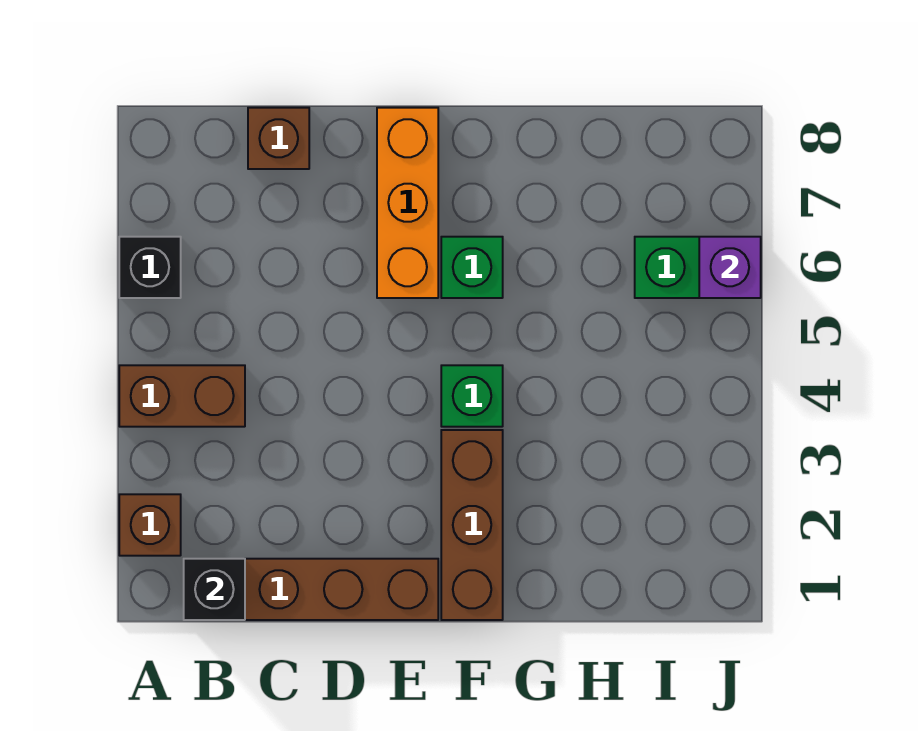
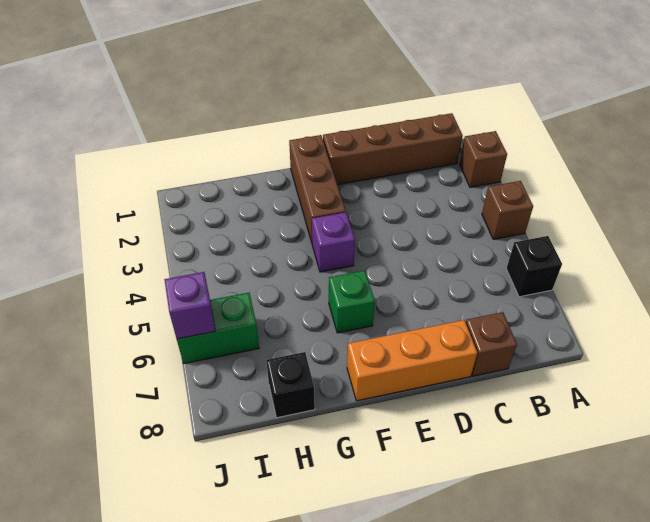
brown 1x2 brick [119,365,245,427] -> brown 1x1 brick [482,181,533,239]
black 1x1 brick [184,559,245,620] -> black 1x1 brick moved to [266,352,315,418]
orange 1x3 brick [377,108,438,298] -> orange 1x3 brick turned to [347,320,477,401]
green 1x1 brick [441,365,503,427] -> purple 1x1 brick [312,212,355,272]

